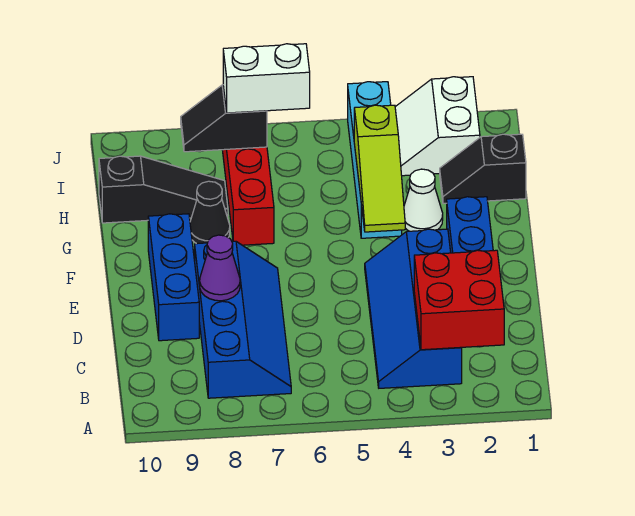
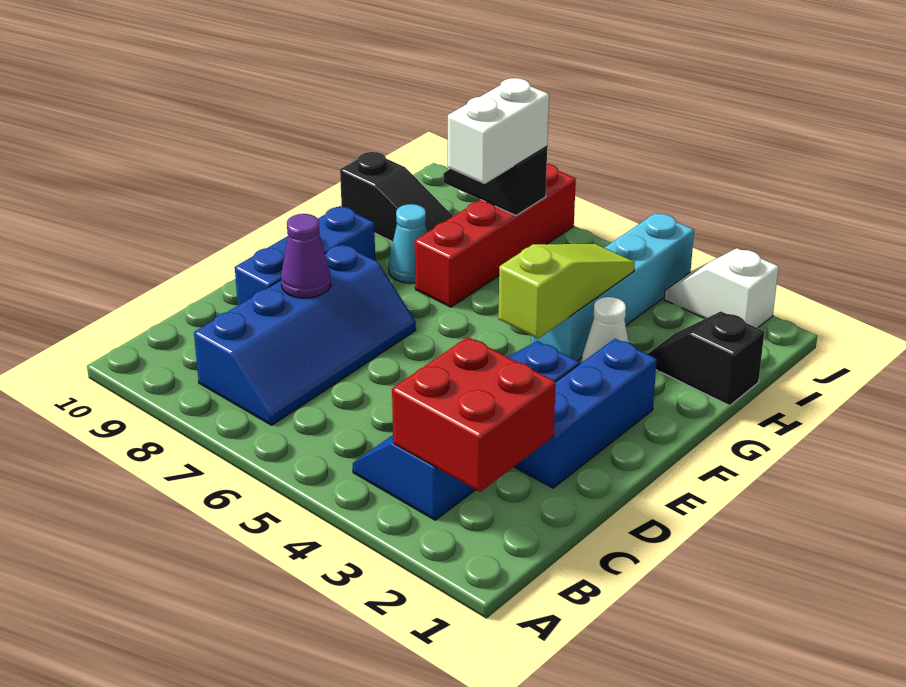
lime 1x3 slope [354,105,405,232] -> lime 1x3 slope turned to [498,244,635,339]
black 1x1 cone [190,181,230,244] -> cyan 1x1 cone [389,204,427,283]
white 2x2 slope [395,77,480,176] -> white 1x2 slope [664,248,779,328]
white 1x2 brick [223,44,310,113] -> white 1x2 brick turned to [448,78,549,184]

